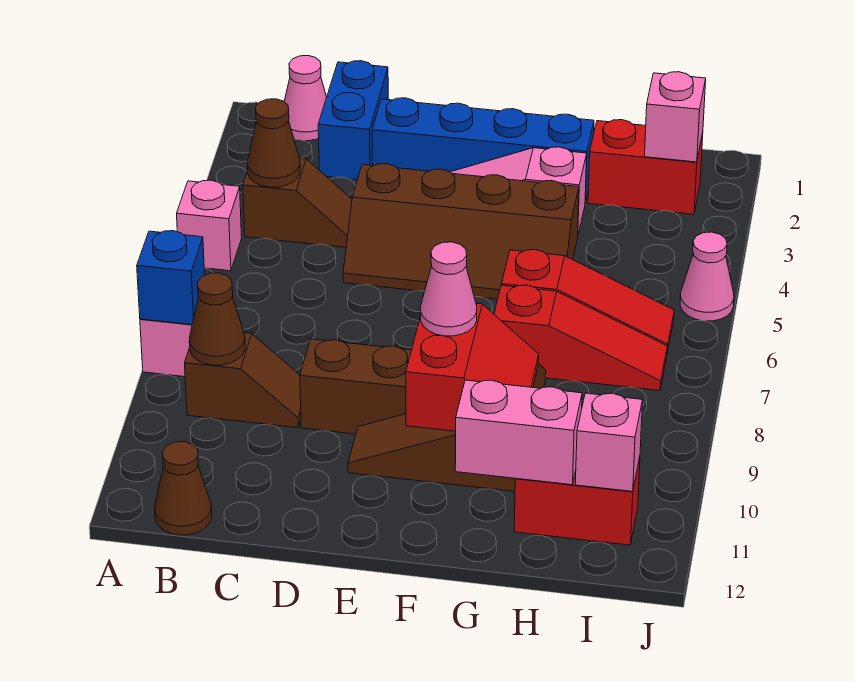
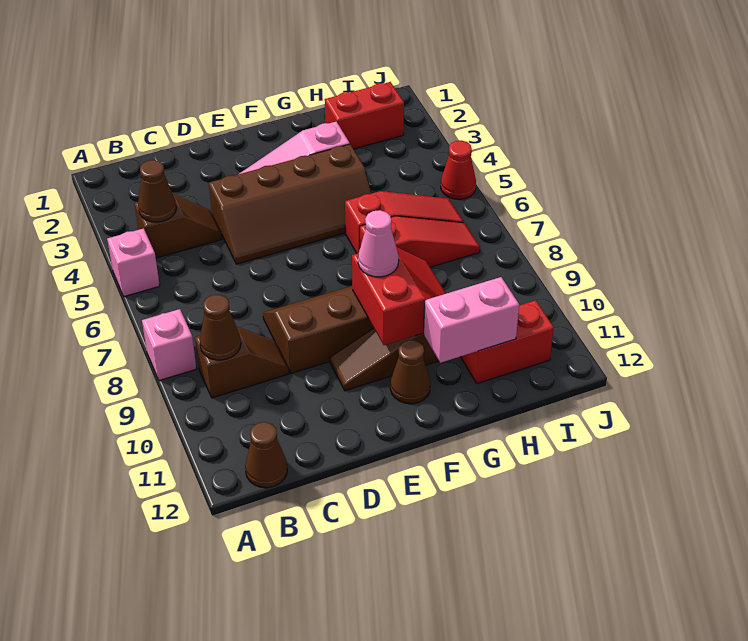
blue 1x1 brick [137,231,205,325] -> none
pink 1x1 cone [284,56,327,141] -> none
blue 1x2 brick [318,61,388,180] -> none
blue 1x4 brick [372,98,594,203] -> none
none -> brown 1x1 cone [390,340,430,404]
pink 1x1 brick [645,72,706,162] -> none
pink 1x1 brick [575,393,642,492] -> none
pink 1x1 cone [680,232,734,321] -> red 1x1 cone [441,140,476,199]

